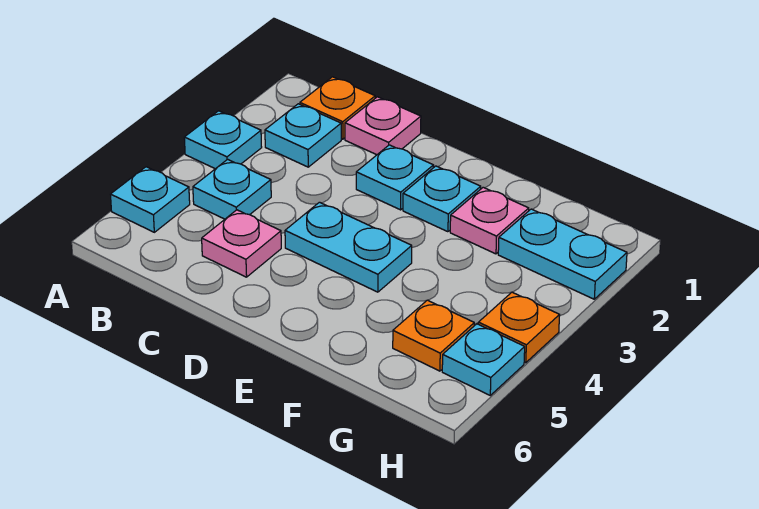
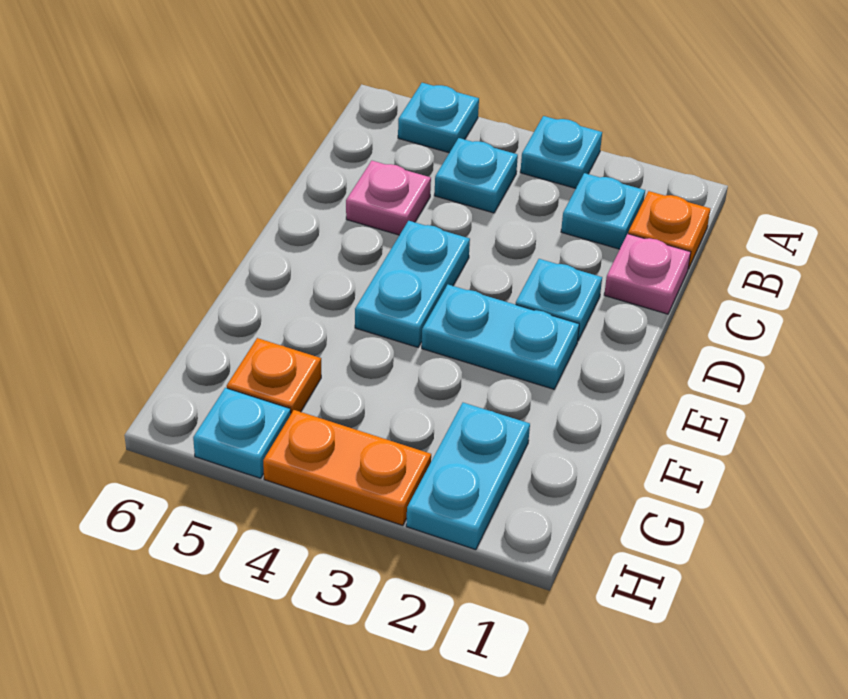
cyan 1x1 plate [403,166,481,232] -> cyan 1x2 plate [422,285,579,389]
pink 1x1 plate [450,187,529,254] -> none
orange 1x1 plate [478,292,560,363] -> orange 1x2 plate [263,410,431,525]

